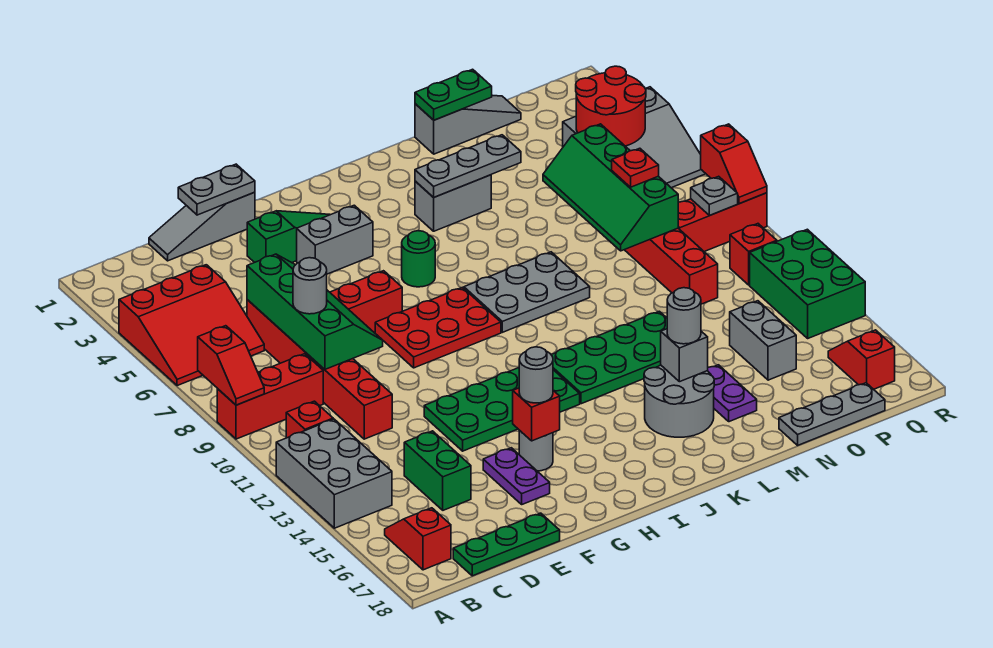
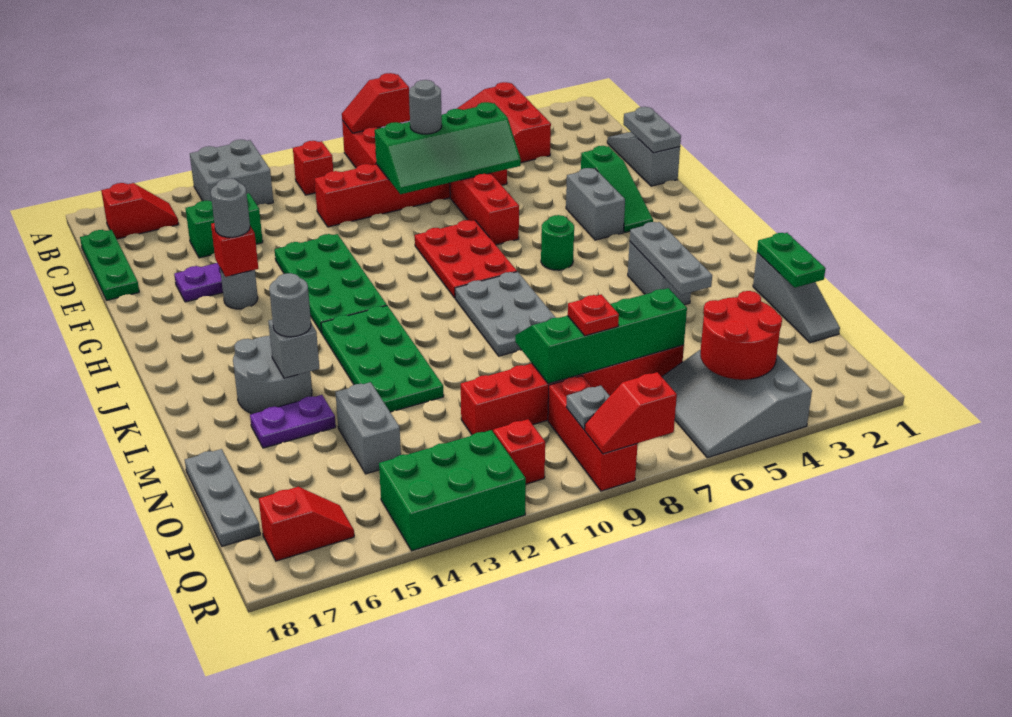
grey 2x3 brick [276,419,392,528] -> grey 2x2 brick [190,140,273,205]
grey 1x2 brick [730,301,796,380] -> grey 1x2 brick turned to [336,382,401,474]

